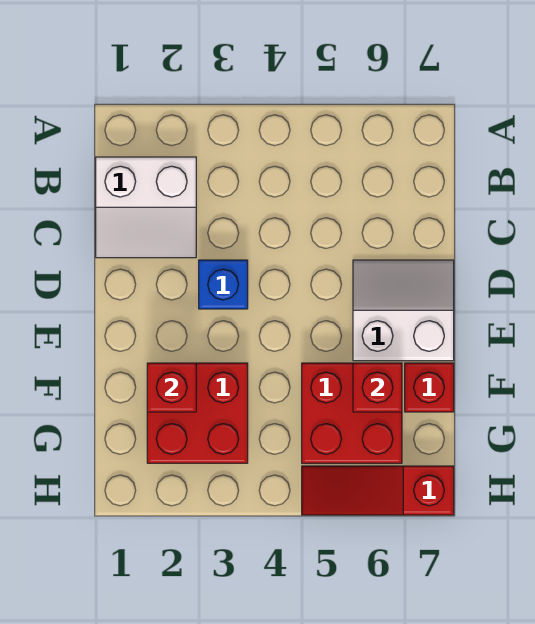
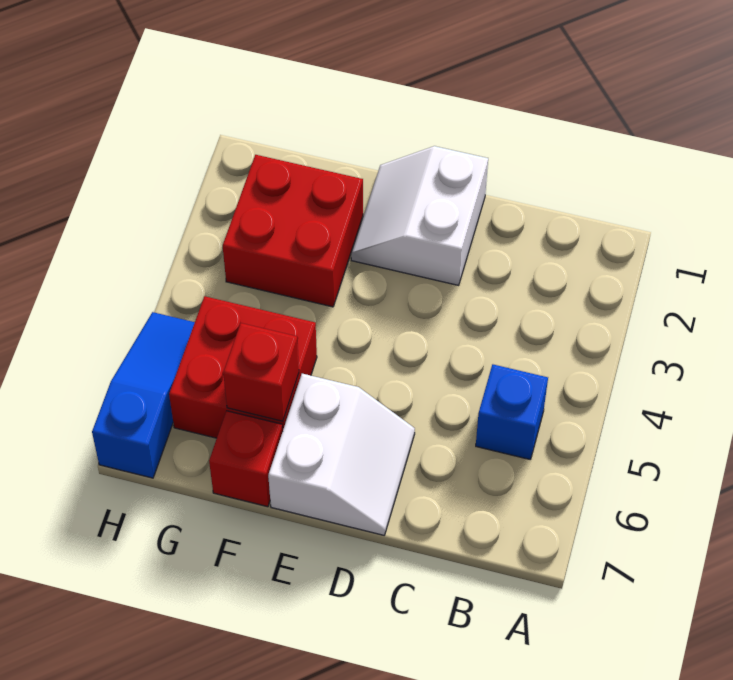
white 2x2 slope [96,157,196,258] -> white 2x2 slope moved to [351,146,488,285]
blue 1x1 brick [199,260,248,309] -> blue 1x1 brick moved to [476,364,548,459]
red 1x1 brick [147,363,196,412] -> none
red 1x3 slope [302,466,454,515] -> blue 1x3 slope [92,312,195,478]

